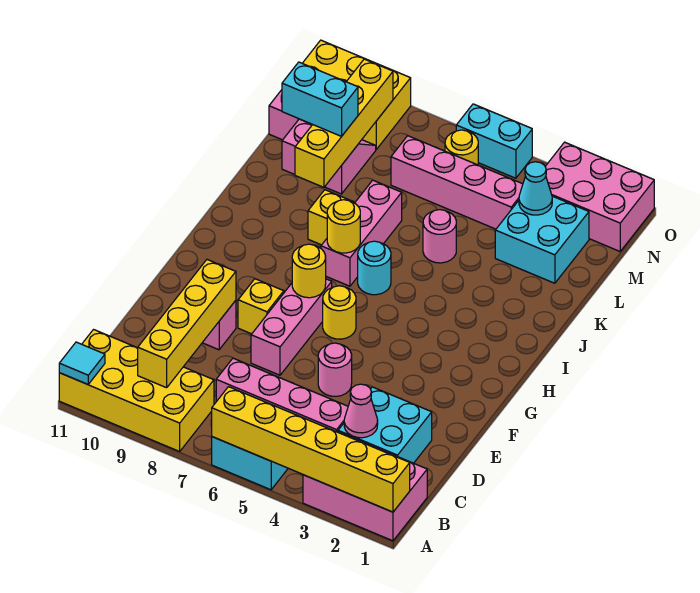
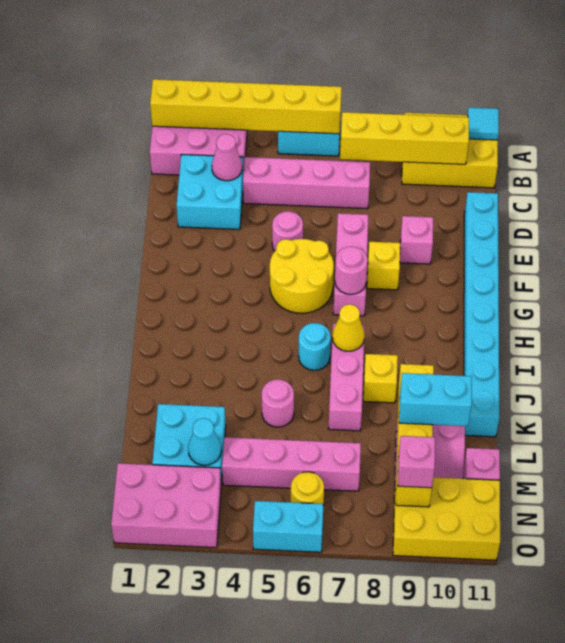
yellow 2x4 brick [59,330,214,451] -> yellow 2x3 brick [402,113,498,188]
yellow 1x4 brick [138,260,236,388] -> yellow 1x4 brick turned to [340,112,469,164]
none -> cyan 1x8 brick [464,192,499,437]
yellow 1x1 round brick [323,286,356,339] -> yellow 2x2 round brick [270,239,334,313]
yellow 1x1 round brick [292,244,326,298] -> pink 1x1 round brick [335,246,368,294]
yellow 1x1 round brick [327,200,360,253] -> yellow 1x1 cone [332,304,365,351]
none -> pink 1x1 brick [398,436,435,488]

